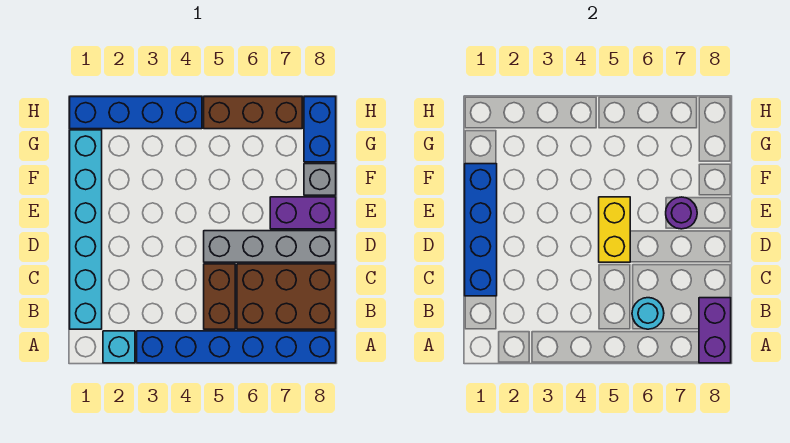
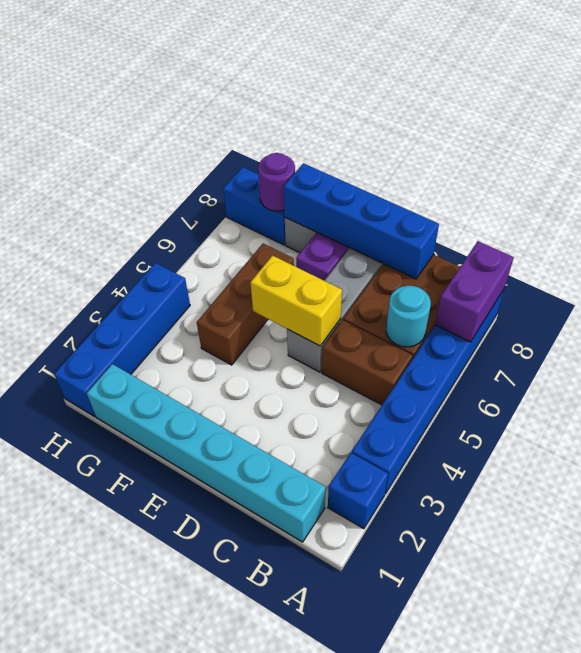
cyan 1x1 brick [103,331,135,363] -> blue 1x1 brick [328,453,388,529]
purple 1x2 brick [699,298,731,363] -> purple 1x2 brick turned to [435,241,514,342]
blue 1x4 brick [465,164,497,296] -> blue 1x4 brick moved to [284,163,439,279]
purple 1x1 round brick [666,197,697,229] -> purple 1x1 round brick moved to [258,153,295,211]
brown 1x3 brick [204,97,302,129] -> brown 1x3 brick moved to [197,244,294,365]

